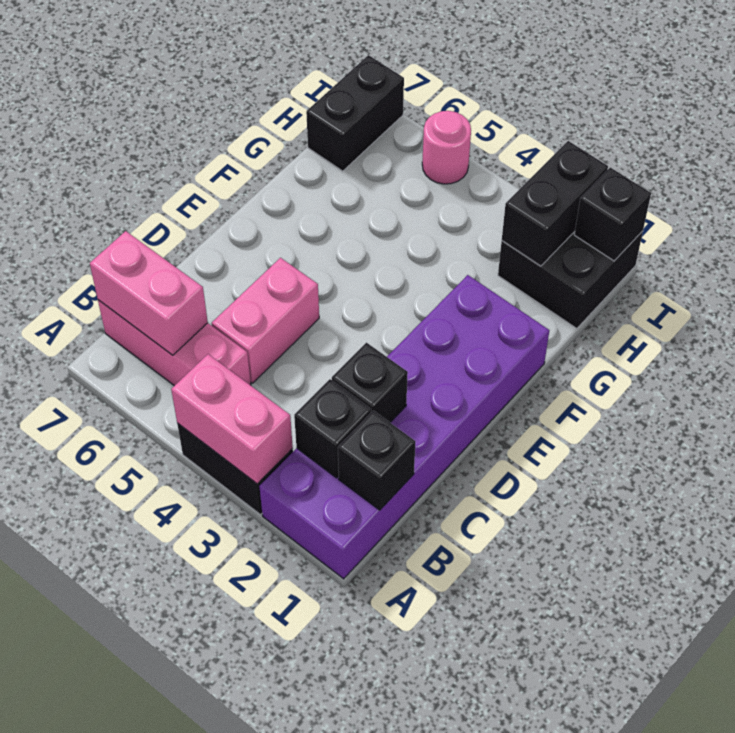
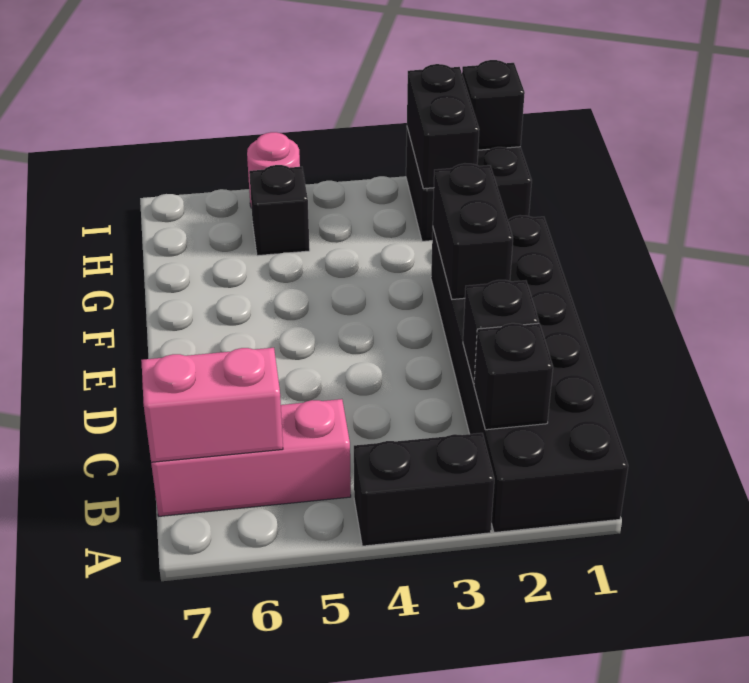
purple 2x6 brick [259,275,549,579] -> black 2x6 brick [431,215,628,532]
pink 1x2 brick [171,354,293,484] -> none
black 1x1 brick [338,411,416,510] -> black 1x1 brick moved to [249,165,310,256]
pink 1x2 brick [212,258,319,383] -> none
black 1x2 brick [306,55,404,171] -> black 1x2 brick moved to [433,164,513,299]

